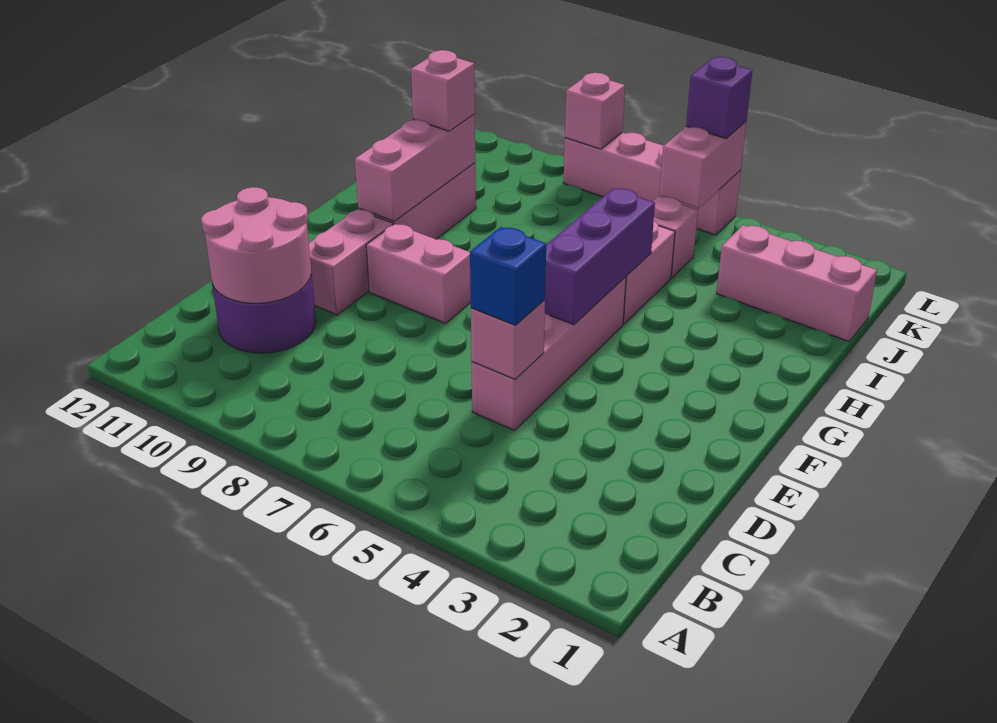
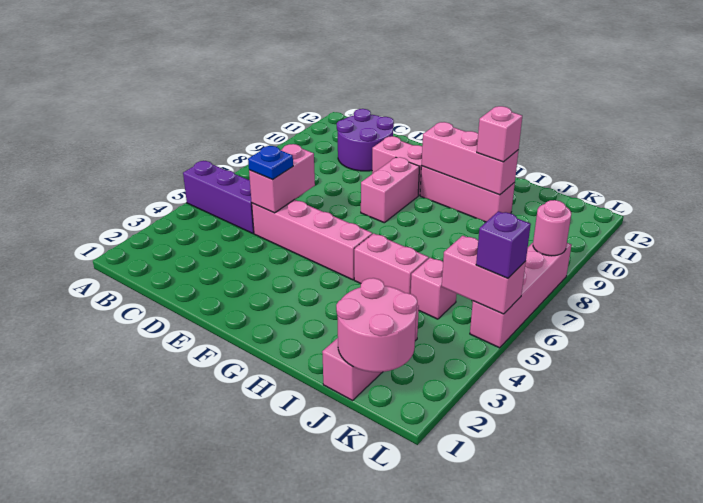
pink 2x2 round brick [201,187,311,303] -> pink 2x2 round brick moved to [336,278,417,372]
pink 1x1 brick [471,300,545,379] -> pink 1x2 brick [249,144,315,213]
blue 1x1 brick [470,227,546,325] -> blue 1x1 plate [248,146,293,180]
purple 1x3 brick [545,188,655,325] -> purple 1x3 brick moved to [183,161,254,233]
pink 1x1 brick [565,73,625,149] -> pink 1x1 round brick [533,200,571,256]

